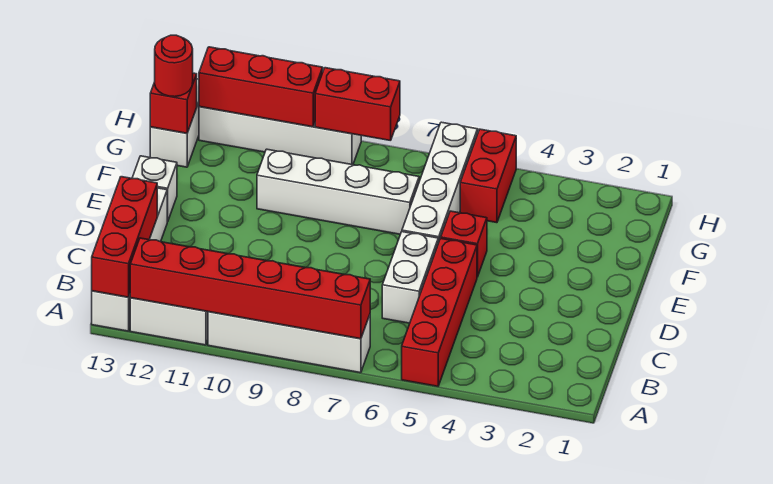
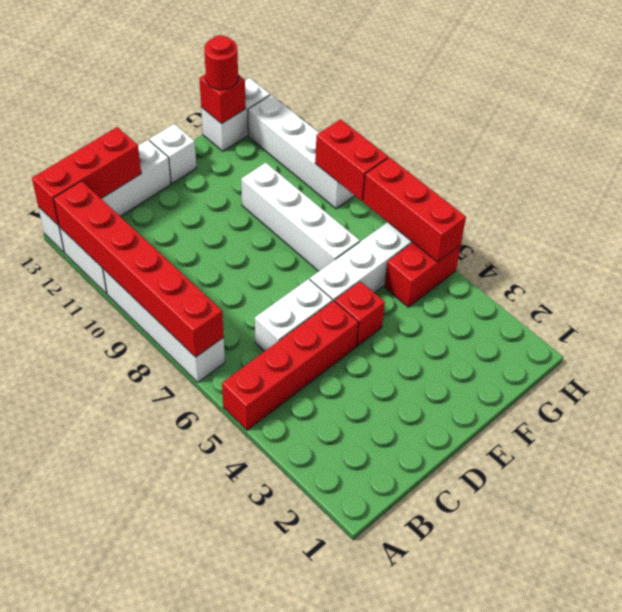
red 1x3 brick [199,47,323,127] -> red 1x3 brick moved to [363,157,466,262]

